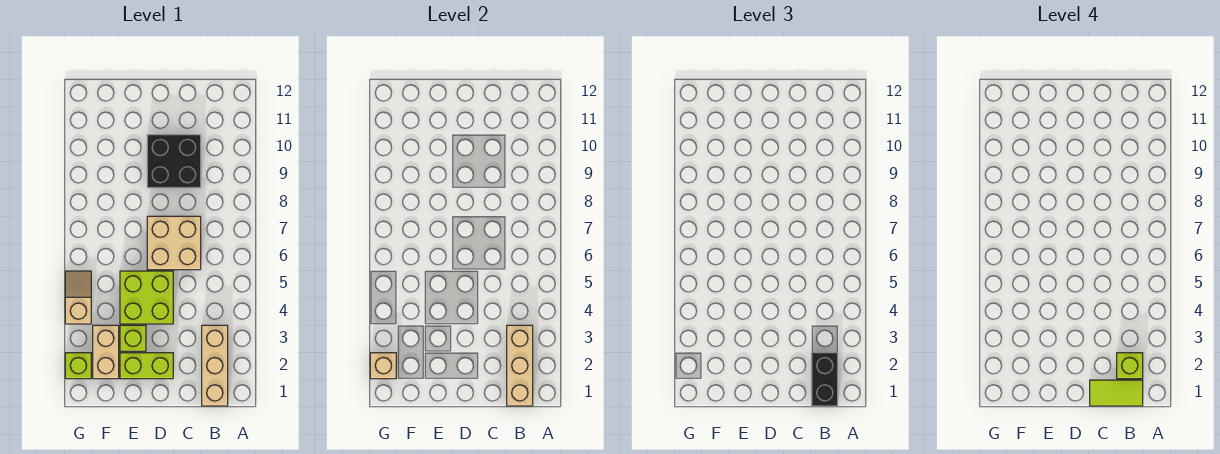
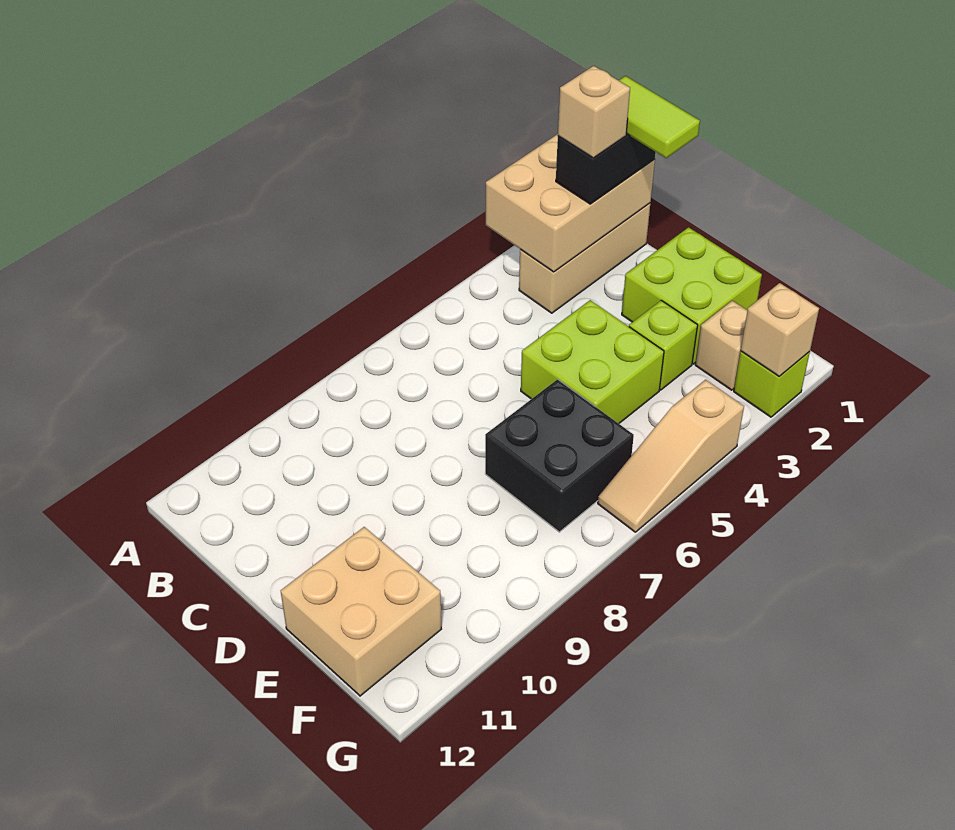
tan 1x3 brick [507,325,533,406] -> tan 2x3 brick [486,134,655,272]
lime 1x1 brick [1117,353,1143,379] -> tan 1x1 brick [558,66,630,158]
tan 2x2 brick [147,216,201,270] -> tan 2x2 brick moved to [281,527,441,696]
black 2x2 brick [147,135,201,188] -> black 2x2 brick moved to [485,379,634,532]
lime 1x2 brick [120,353,173,379] -> lime 2x2 brick [622,227,762,364]
tan 1x2 brick [93,325,119,379] -> tan 1x1 brick [695,301,747,390]
tan 1x2 slope [65,271,91,324] -> tan 1x3 slope [598,380,744,532]

